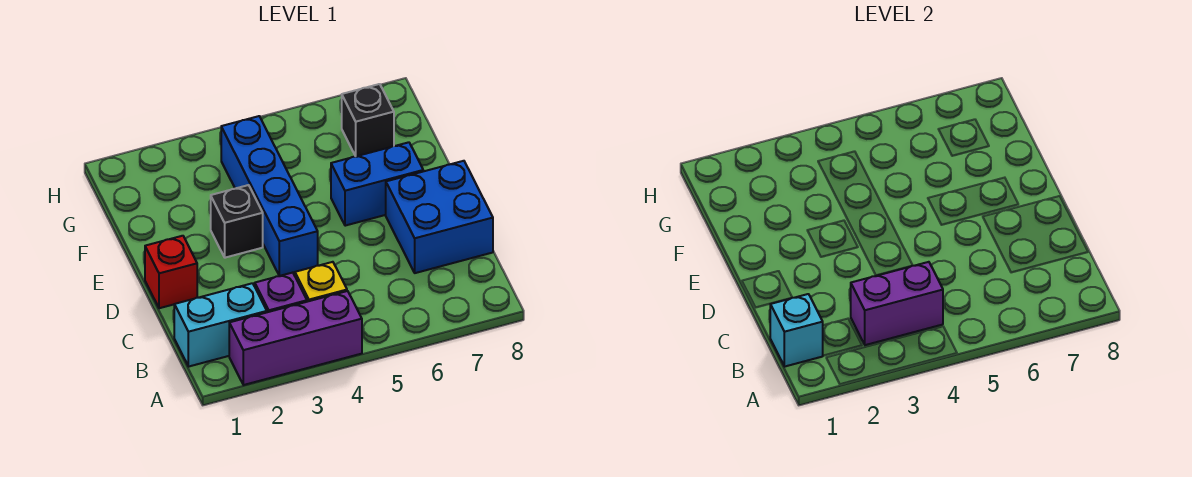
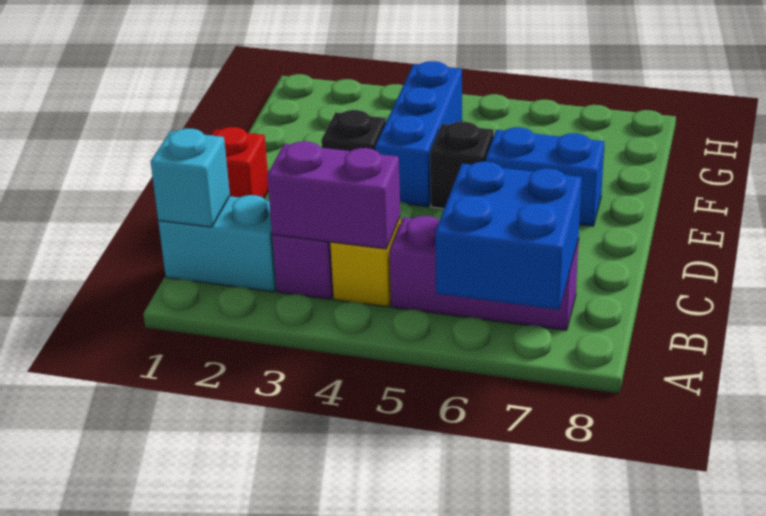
purple 1x3 brick [229,291,362,385] -> purple 1x3 brick moved to [390,216,579,330]
blue 2x2 brick [386,161,493,273] -> blue 2x2 brick moved to [435,162,582,310]
blue 1x4 brick [221,116,318,276] -> blue 1x3 brick [375,61,462,207]
black 1x1 brick [342,84,394,156] -> black 1x1 brick moved to [430,122,494,209]

